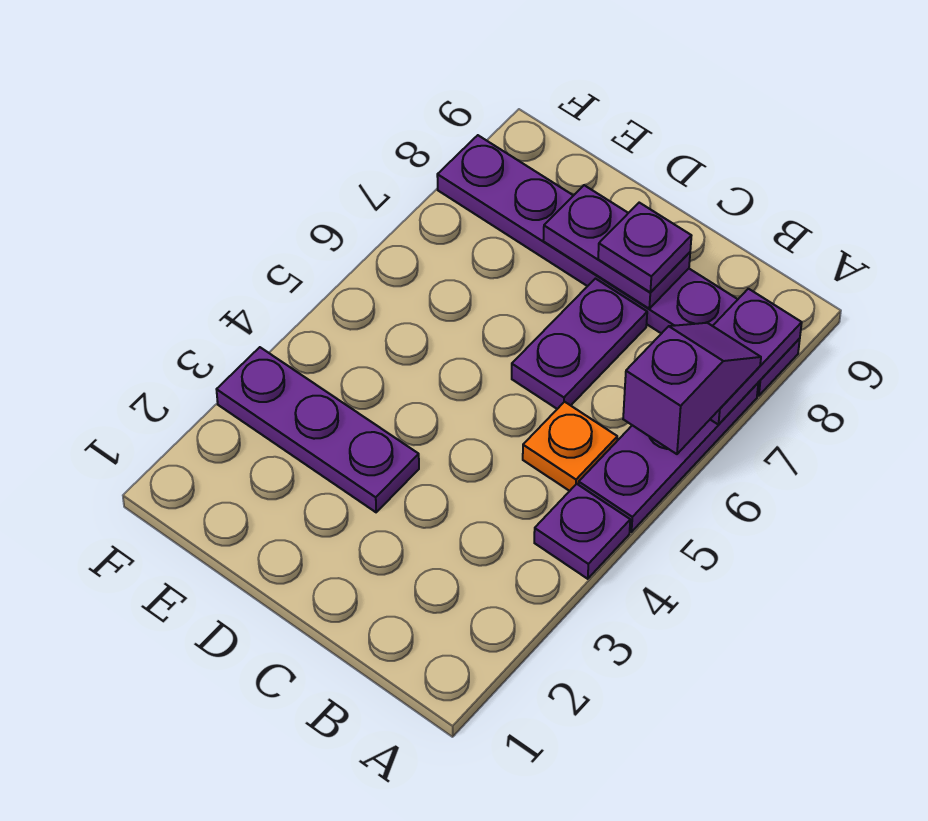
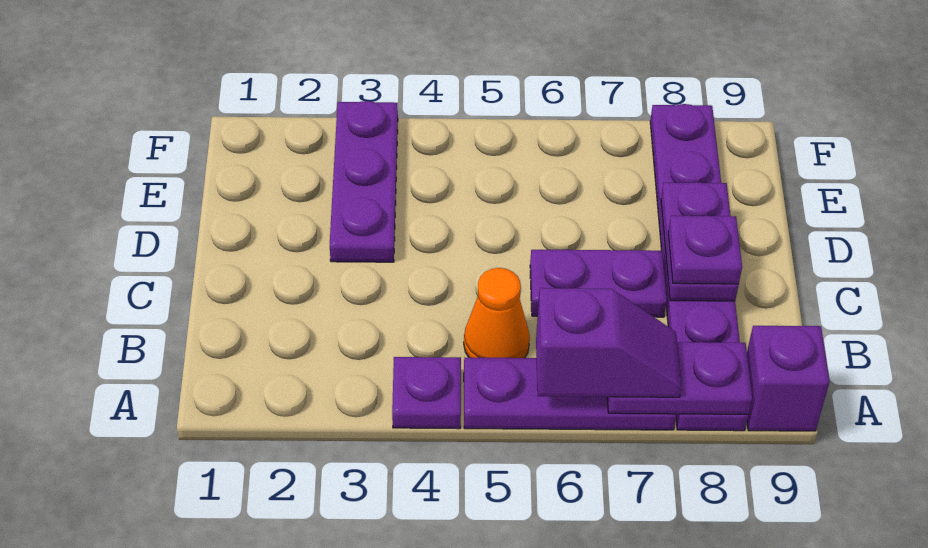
none -> purple 1x1 brick [747,326,830,431]
orange 1x1 plate [523,402,617,491] -> orange 1x1 cone [464,268,530,358]

